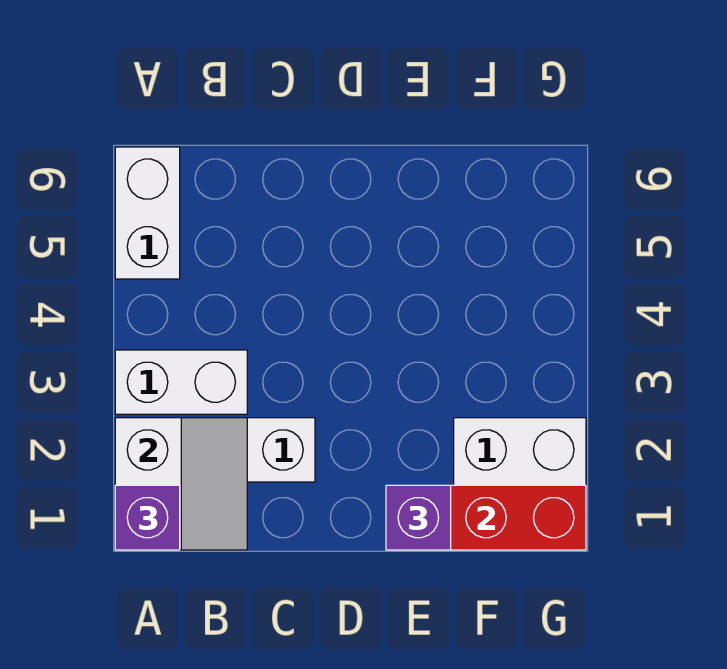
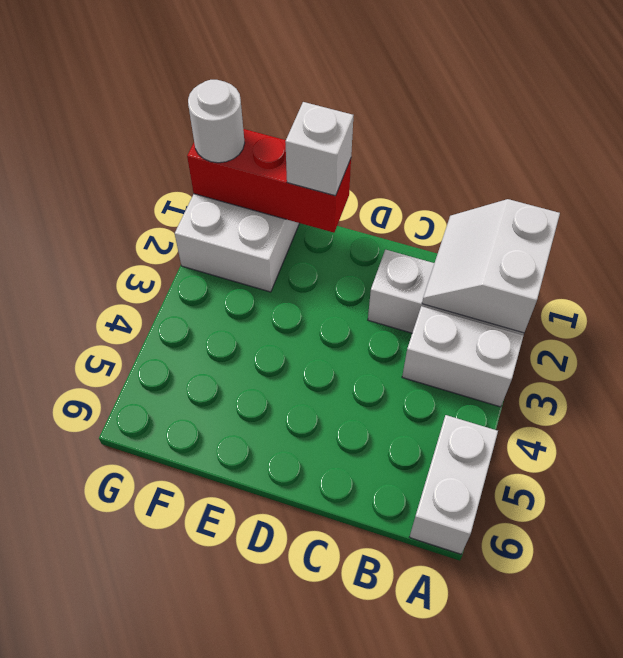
purple 1x1 brick [115,485,180,550] -> none
purple 1x1 brick [386,485,451,550] -> white 1x1 brick [285,102,353,196]
none -> white 1x1 round brick [188,80,245,163]

